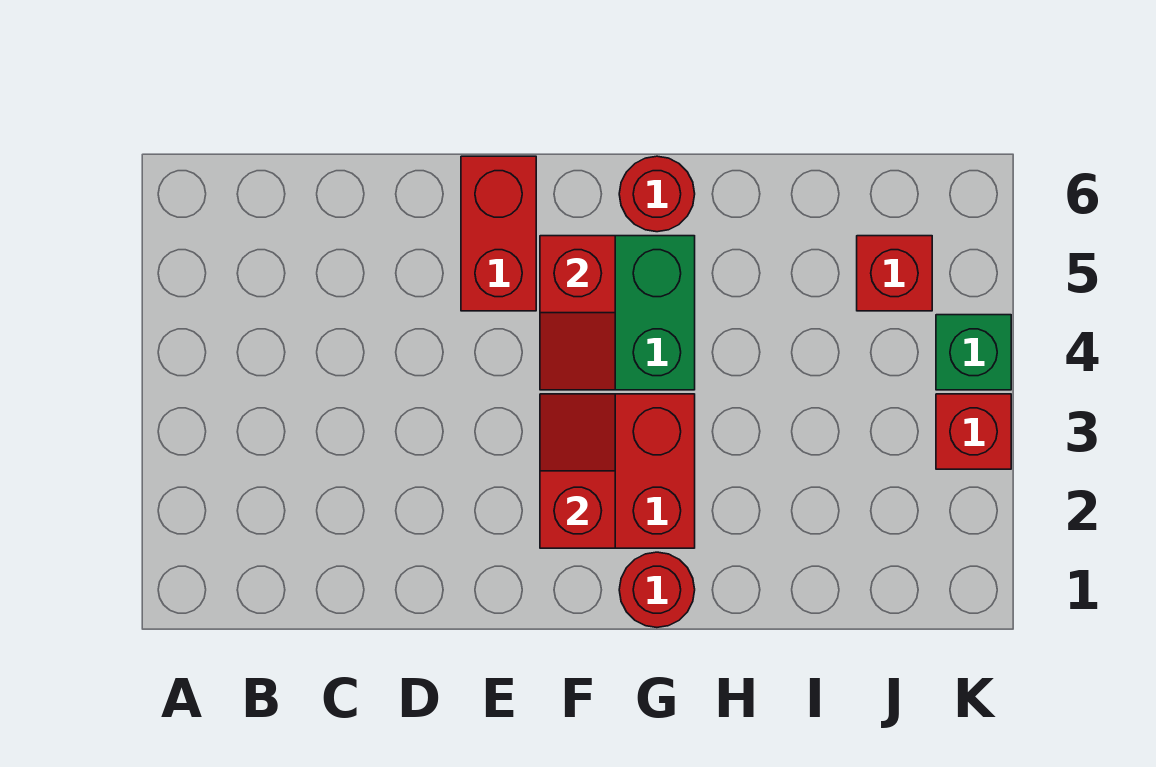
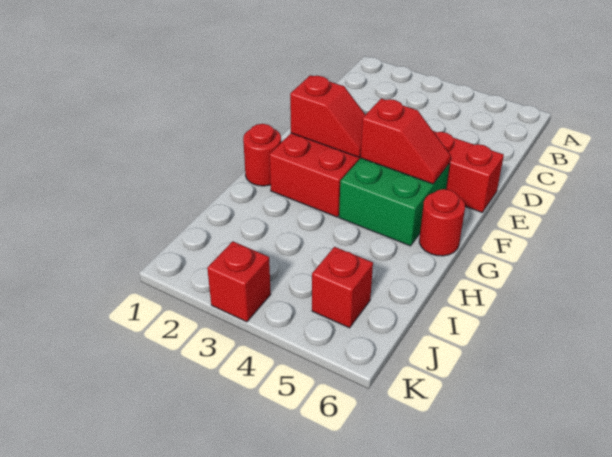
red 1x2 slope [540,236,615,390] -> red 1x2 slope turned to [360,98,451,184]
green 1x1 brick [936,315,1011,390] -> none

